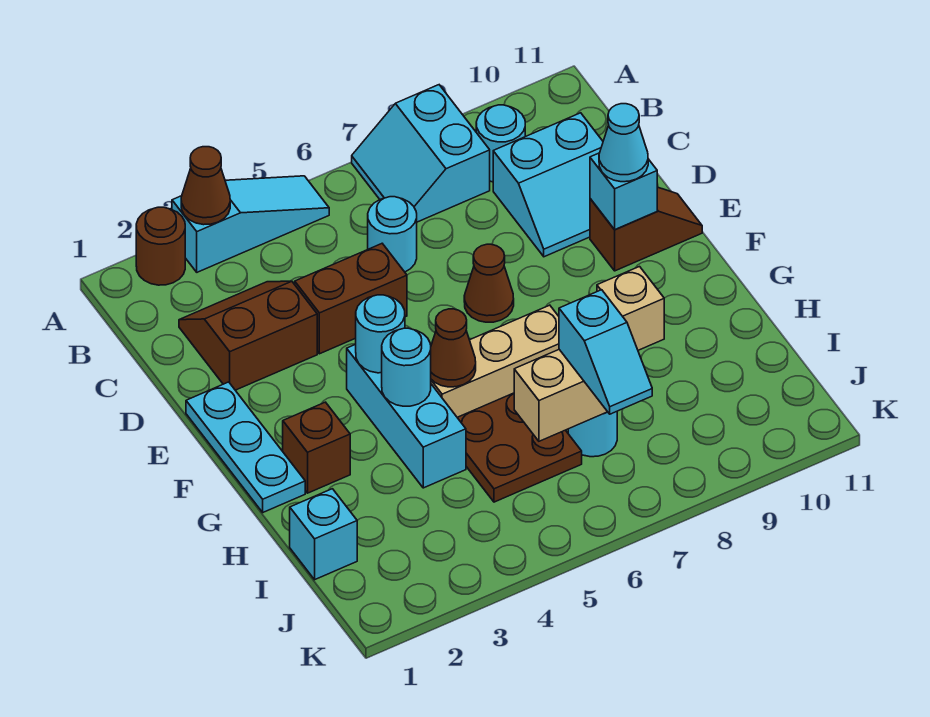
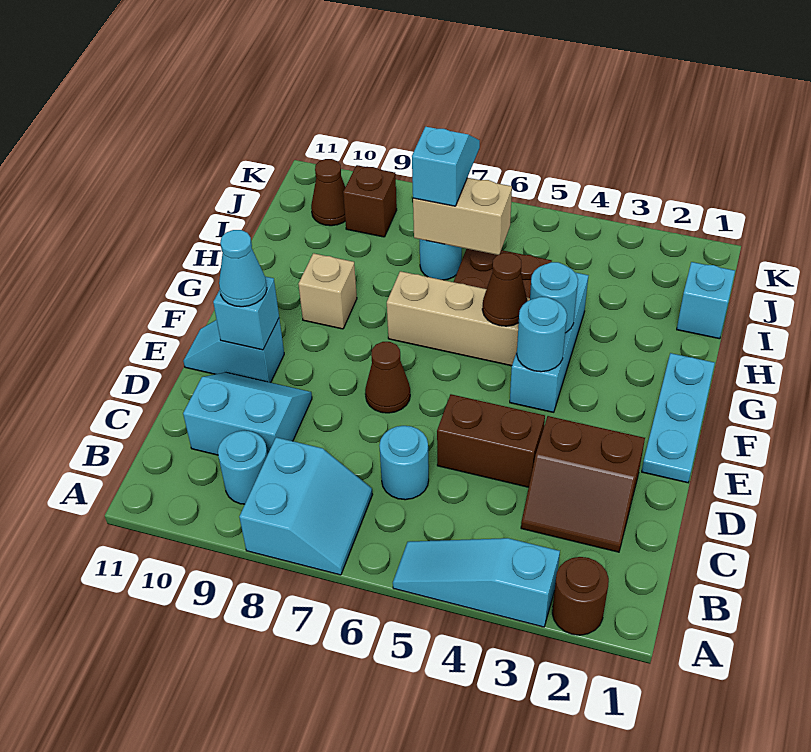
brown 1x1 cone [181,147,230,225] -> brown 1x1 cone moved to [311,159,345,226]
brown 1x2 slope [590,187,702,271] -> cyan 1x2 slope [183,319,284,383]
brown 1x1 brick [283,402,350,493] -> brown 1x1 brick moved to [343,165,397,237]

